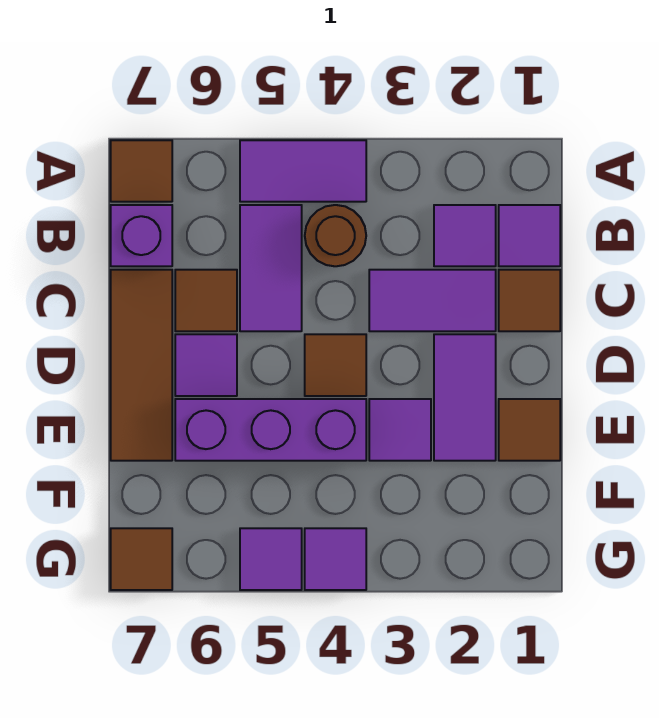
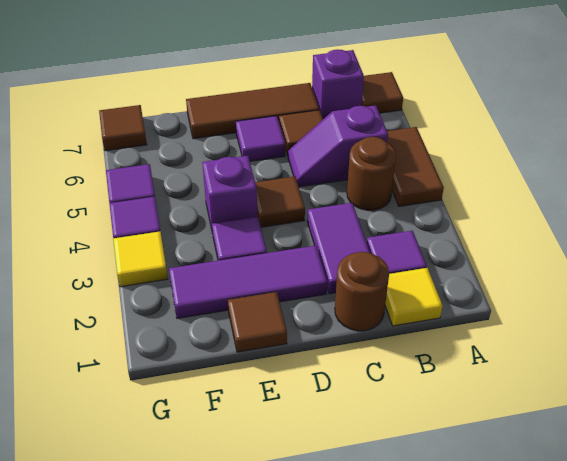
purple 1x2 tile [240,140,366,202] -> brown 1x2 tile [387,127,444,206]
purple 1x1 tile [499,205,560,266] -> yellow 1x1 tile [385,268,443,326]
purple 1x2 tile [240,205,302,331] -> purple 1x2 slope [288,105,388,187]
brown 1x1 tile [499,270,560,331] -> brown 1x1 round brick [335,252,389,331]
purple 1x2 tile [434,334,496,461] -> purple 1x3 tile [169,246,327,318]
purple 1x3 brick [175,399,366,461] -> purple 1x1 brick [202,156,257,234]
none -> yellow 1x1 tile [113,231,168,287]

